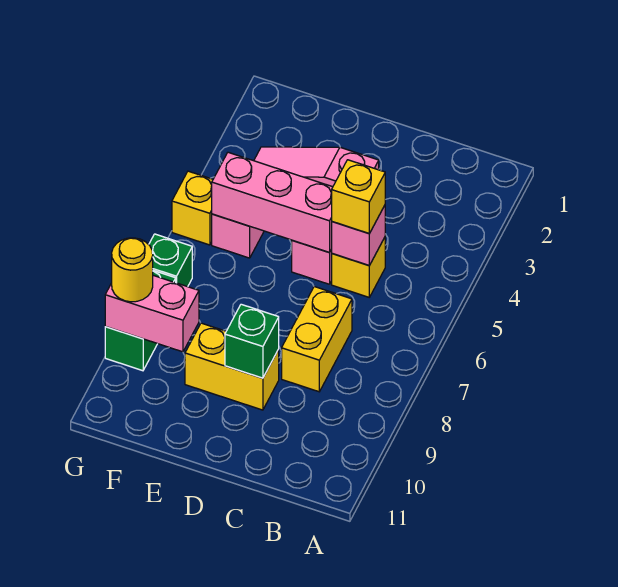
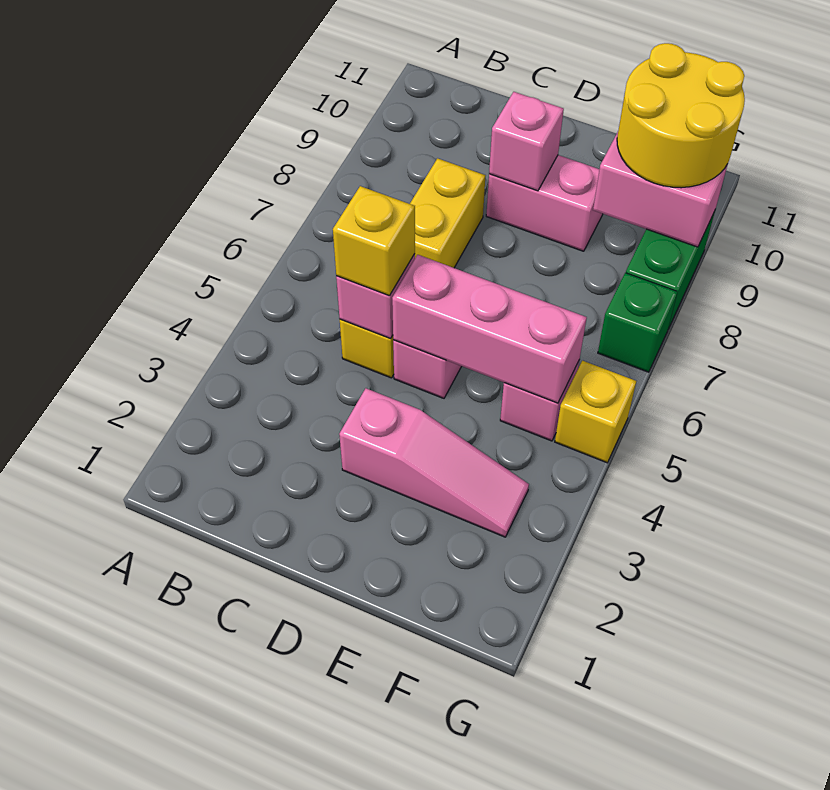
yellow 1x2 brick [185,323,279,410] -> pink 1x2 brick [486,155,603,251]
green 1x1 brick [225,304,279,378] -> pink 1x1 brick [489,92,564,191]
yellow 1x1 round brick [112,238,153,302] -> yellow 2x2 round brick [617,43,745,188]

